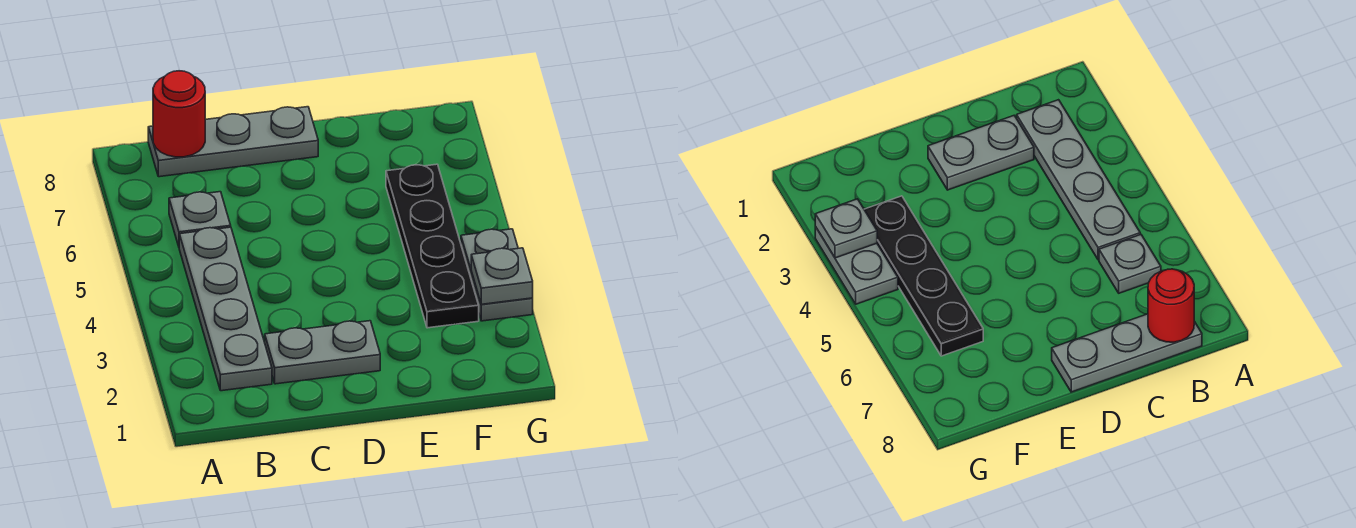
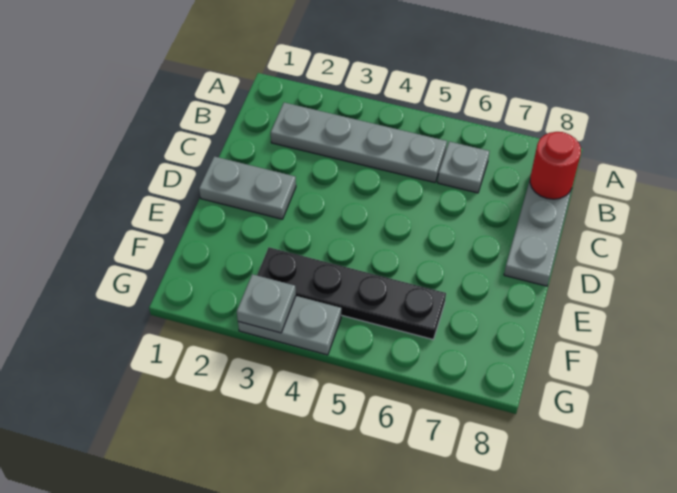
grey 1x2 plate [265,321,380,384] -> grey 1x2 plate turned to [199,156,296,219]

